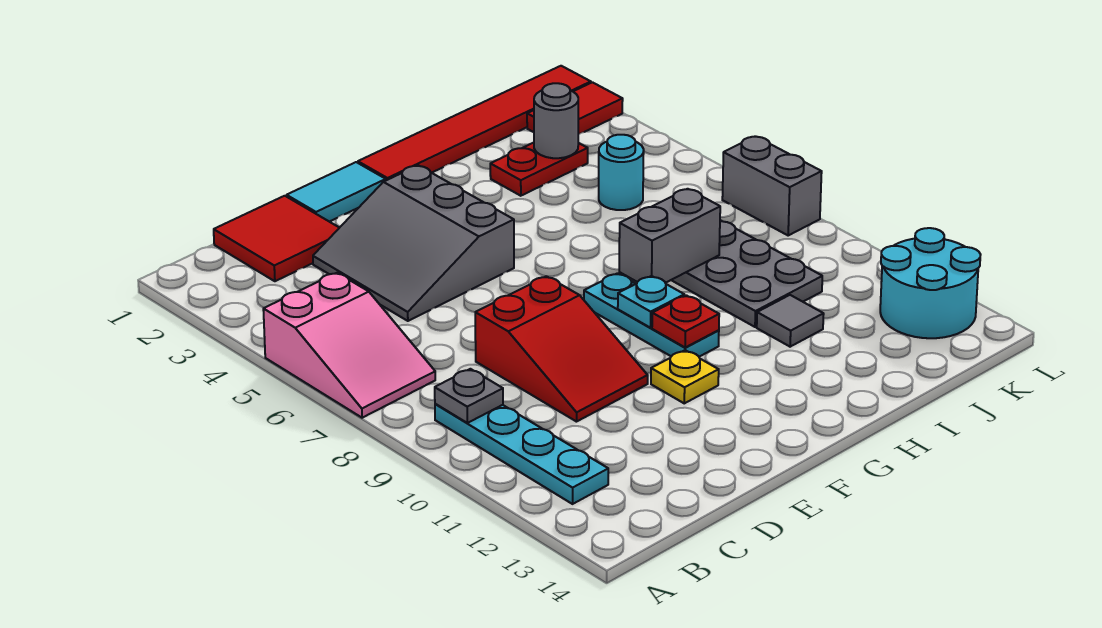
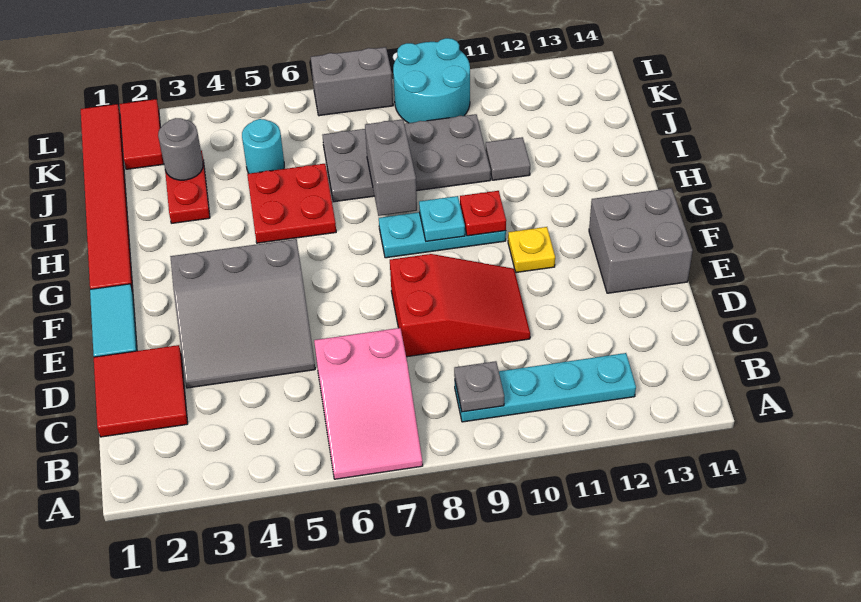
pink 2x3 slope [263,273,435,418] -> pink 2x3 slope turned to [314,328,423,479]
none -> grey 2x2 brick [589,188,693,293]
none -> red 2x2 plate [247,164,336,243]
cyan 2x2 round brick [880,228,981,338] -> cyan 2x2 round brick moved to [393,38,470,123]

